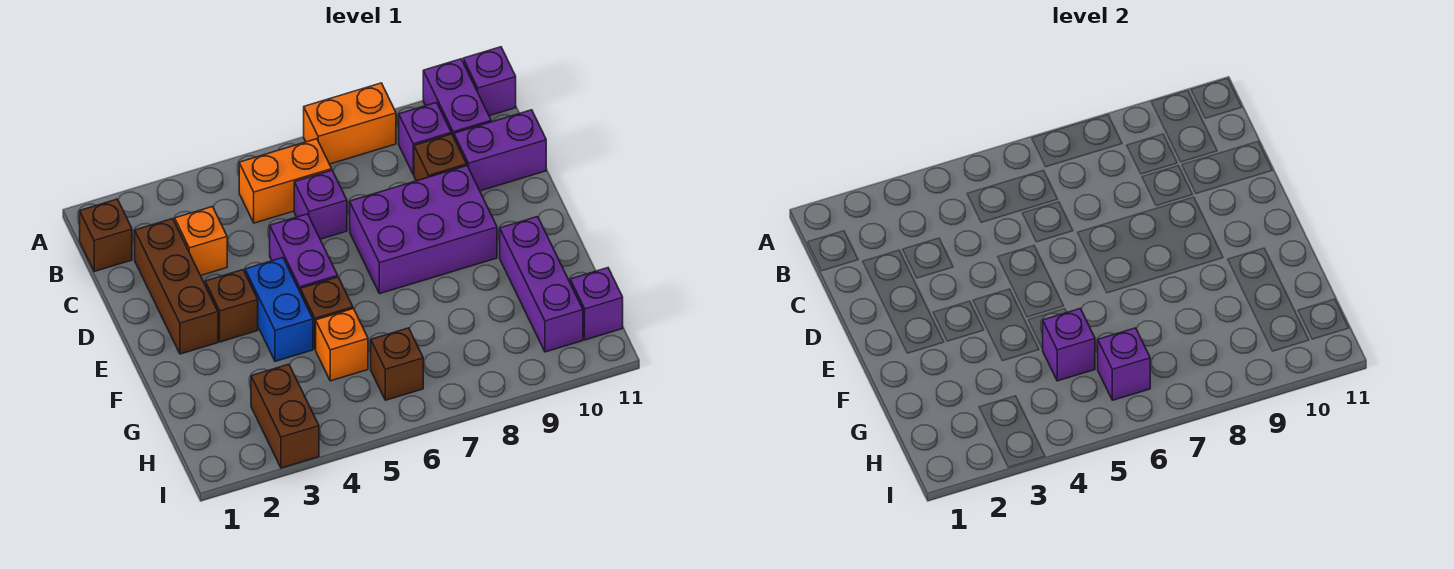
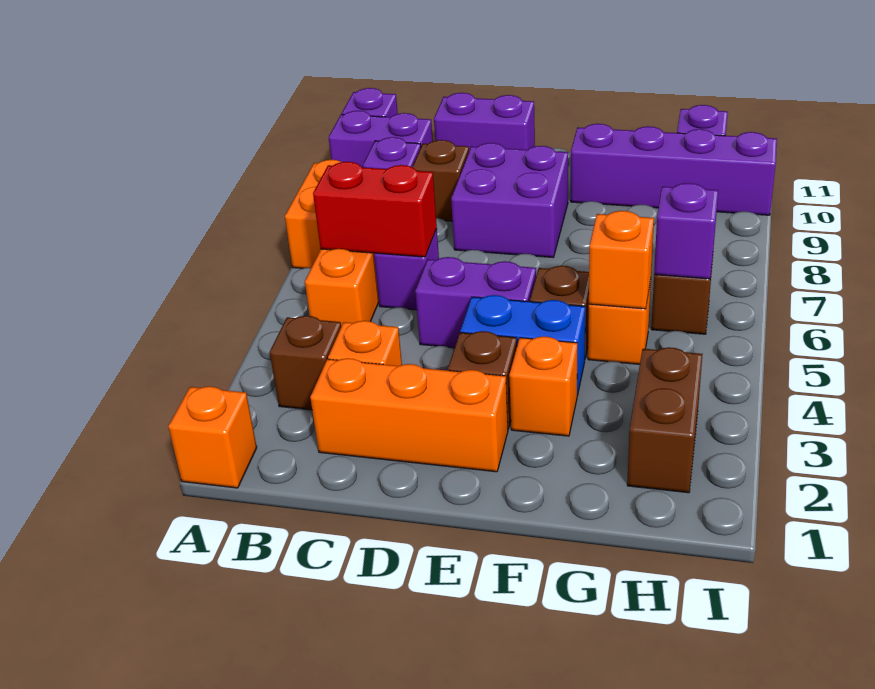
none -> orange 1x1 brick [168,386,257,488]
brown 1x1 brick [80,199,132,271] -> brown 1x1 brick moved to [270,316,341,410]
none -> red 1x2 brick [313,162,437,257]
brown 1x3 brick [135,219,218,354] -> orange 1x3 brick [310,358,508,472]
purple 1x2 brick [454,110,546,191] -> purple 1x2 brick turned to [434,93,535,151]
purple 2x3 brick [350,166,497,294] -> purple 2x2 brick [451,143,568,257]
none -> orange 1x1 brick [509,336,577,436]
purple 1x3 brick [500,217,583,352] -> purple 1x4 brick [571,124,777,215]
purple 1x1 brick [1042,309,1095,381] -> orange 1x1 brick [589,211,654,309]
brown 1x2 brick [251,364,319,468] -> brown 1x2 brick turned to [627,347,702,493]

